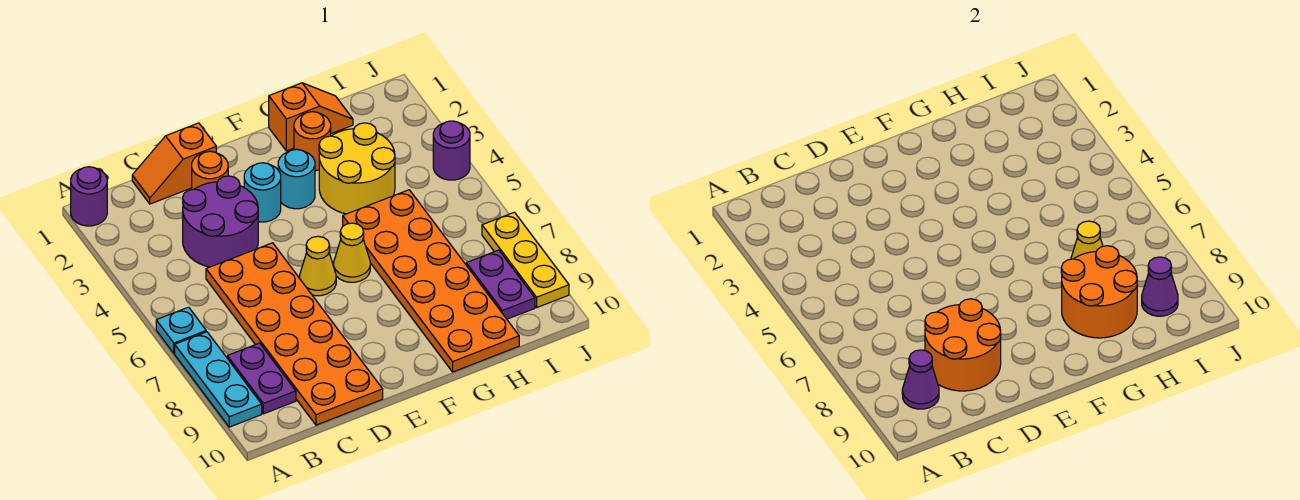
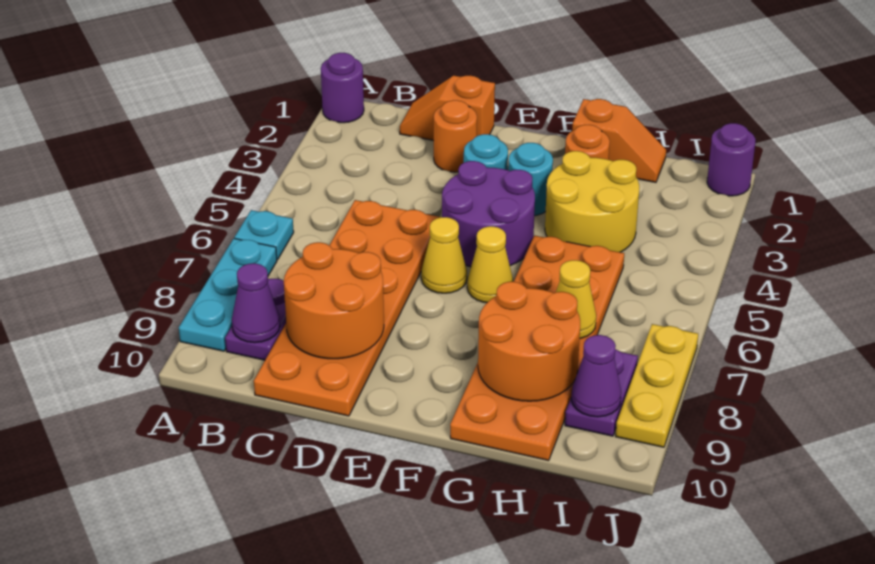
purple 2x2 round brick [183,176,258,267] -> purple 2x2 round brick moved to [442,161,535,267]
purple 1x1 round brick [433,121,470,180] -> purple 1x1 round brick moved to [707,123,756,196]

